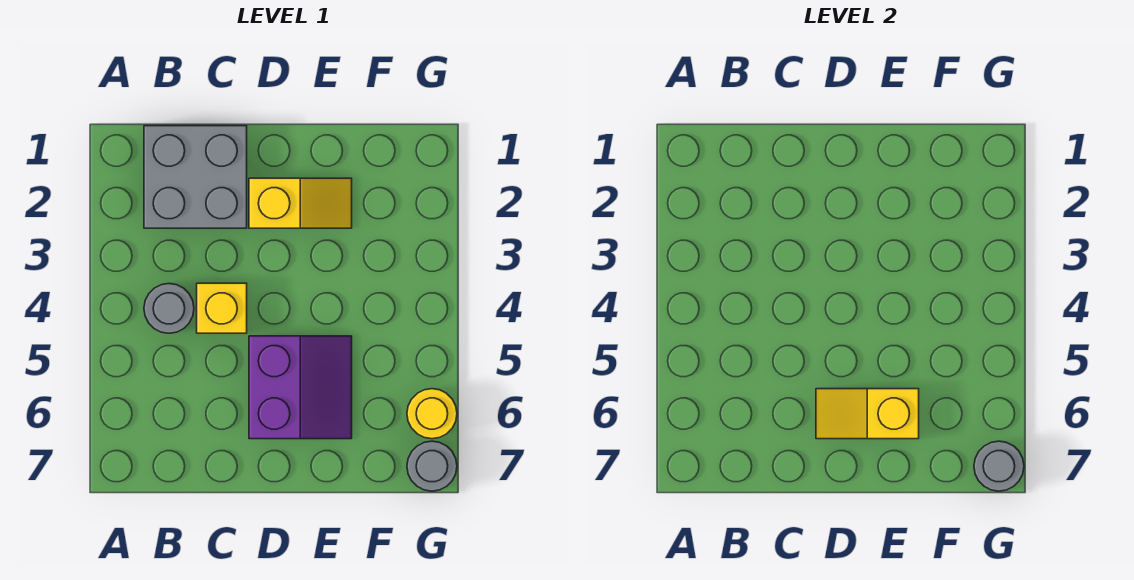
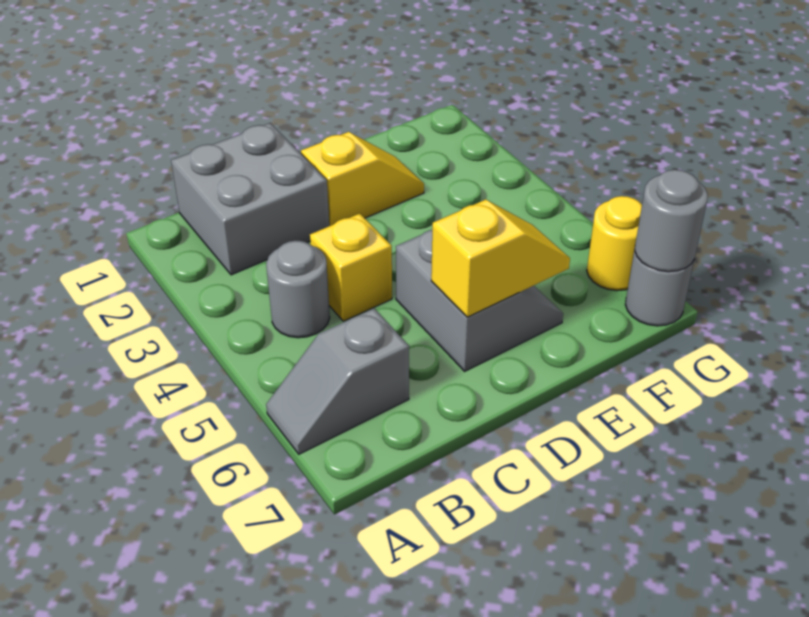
none -> grey 1x2 slope [266,308,409,454]
purple 2x2 slope [249,336,352,439] -> grey 2x2 slope [396,230,563,371]
yellow 1x2 slope [816,389,919,439] -> yellow 1x2 slope turned to [431,200,570,317]

